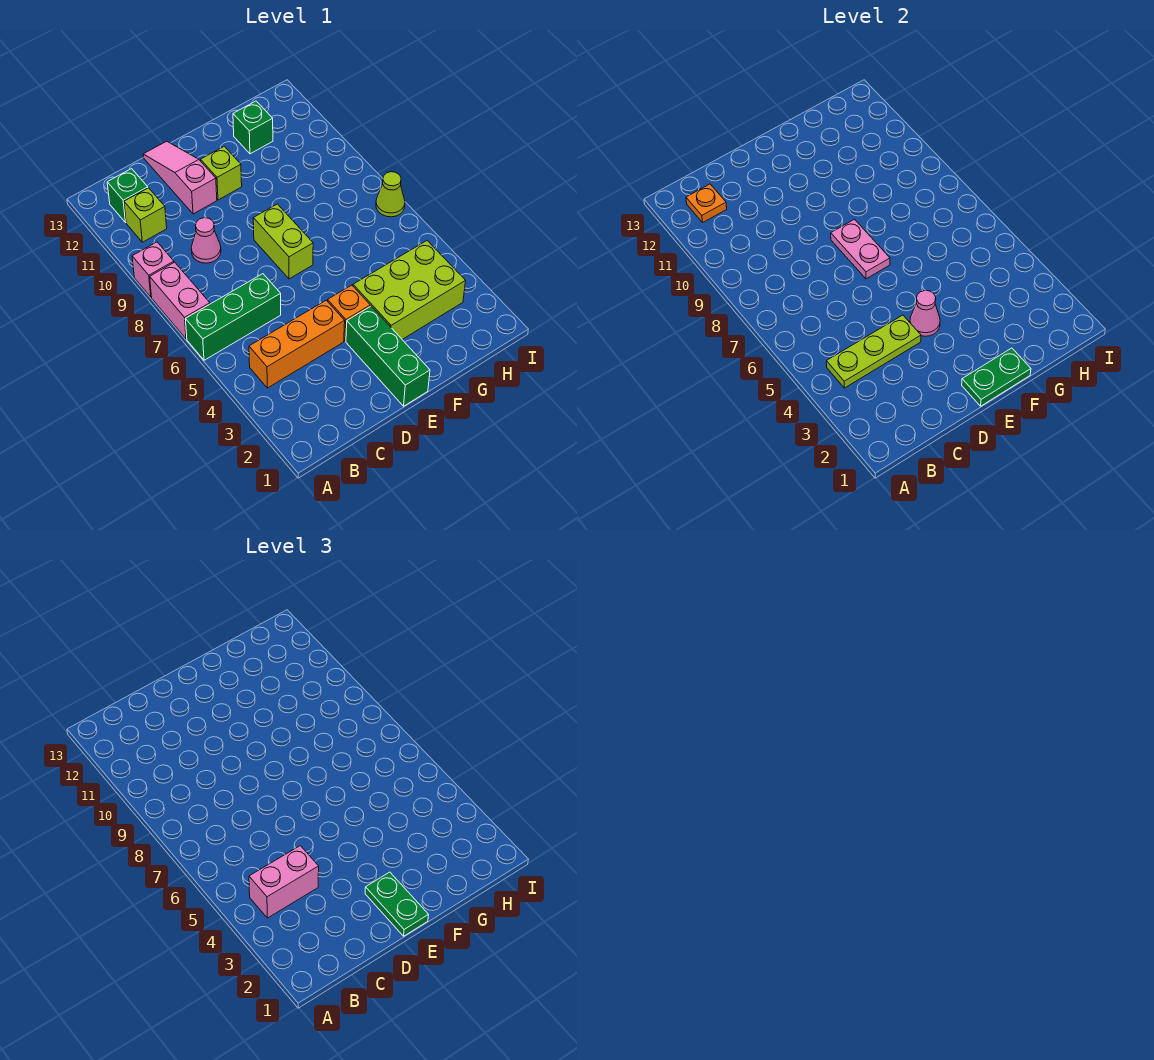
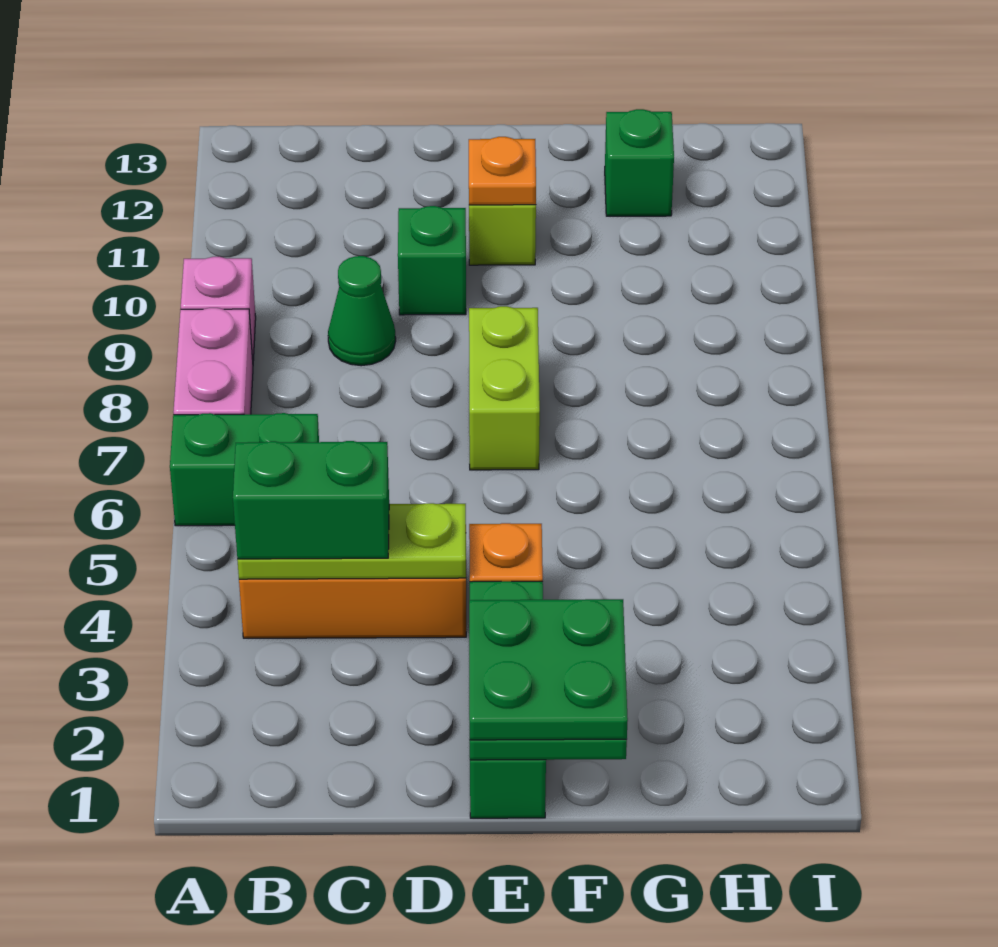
green 1x3 brick [185,274,281,360] -> green 1x2 brick [170,413,319,526]
pink 1x2 brick [249,846,319,918] -> green 1x2 brick [233,441,389,559]
lime 1x1 brick [124,188,167,242] -> none
green 1x1 brick [107,169,148,222] -> green 1x1 brick moved to [398,206,466,315]
orange 1x1 plate [686,184,727,222] -> orange 1x1 plate moved to [469,137,536,205]
pink 1x1 cone [191,218,221,263] -> green 1x1 cone [328,256,396,366]
pink 1x3 slope [143,141,217,214] -> none
green 1x2 plate [365,872,428,936] -> green 2x2 plate [469,599,628,740]
pink 1x1 cone [910,290,940,336] -> none
pink 1x2 plate [831,219,890,279] -> none
lime 2x3 brick [353,241,465,339] -> none
lime 1x1 cone [376,172,405,217] -> none

